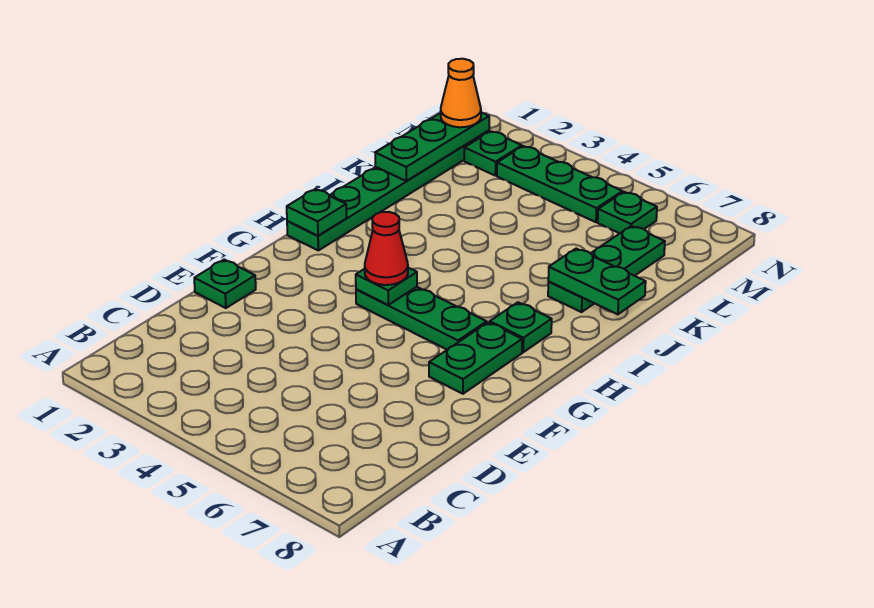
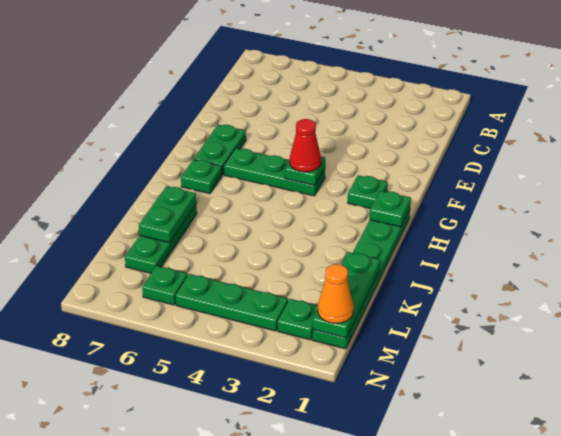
green 1x1 plate [194,260,256,308] -> green 1x1 plate moved to [348,175,388,209]
green 1x2 plate [548,249,646,314] -> green 1x2 plate turned to [139,186,196,243]

